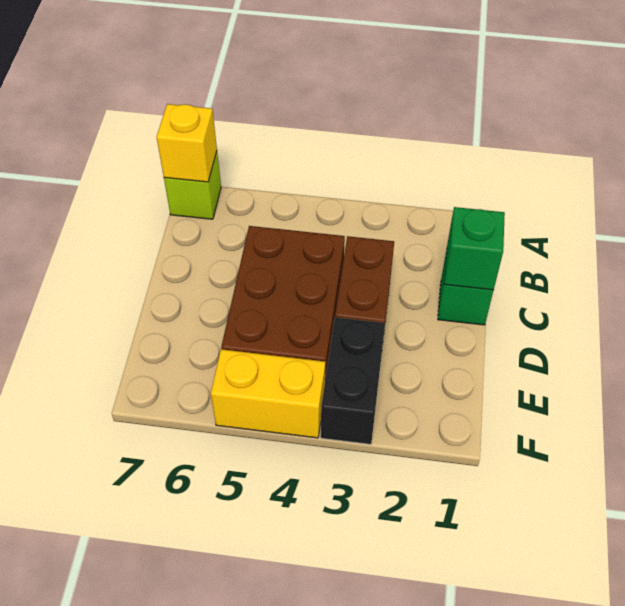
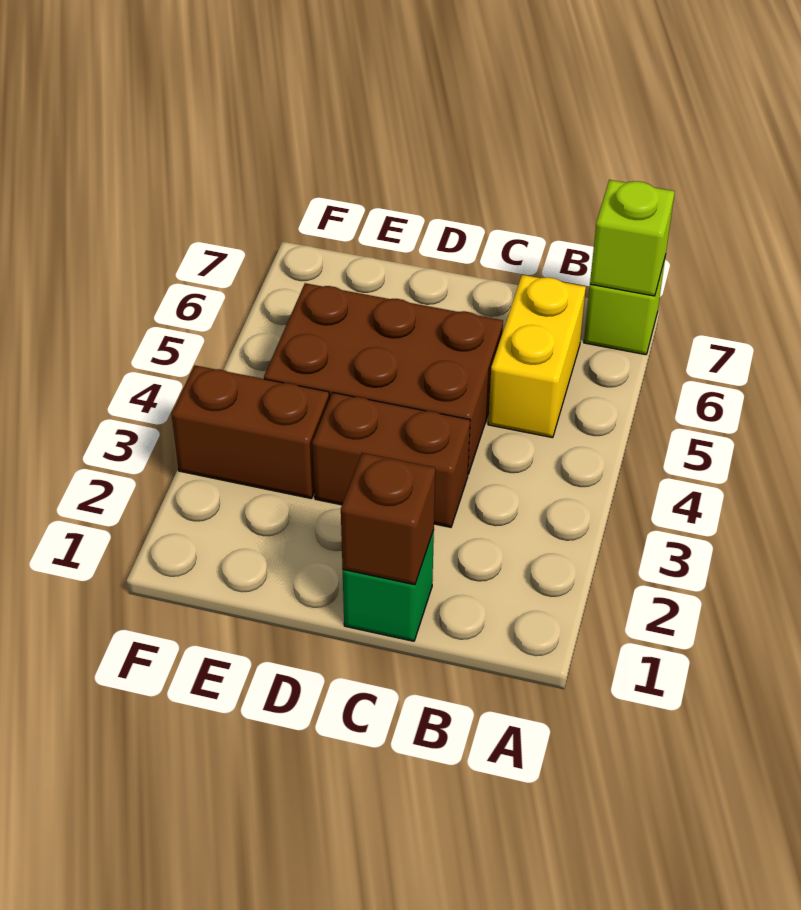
yellow 1x1 brick [157,104,217,182] -> lime 1x1 brick [590,180,675,296]
green 1x1 brick [444,207,505,290] -> brown 1x1 brick [341,453,435,585]
black 1x2 brick [321,317,385,444] -> brown 1x2 brick [172,365,329,498]
yellow 1x2 brick [211,349,325,438] -> yellow 1x2 brick moved to [488,275,586,438]

